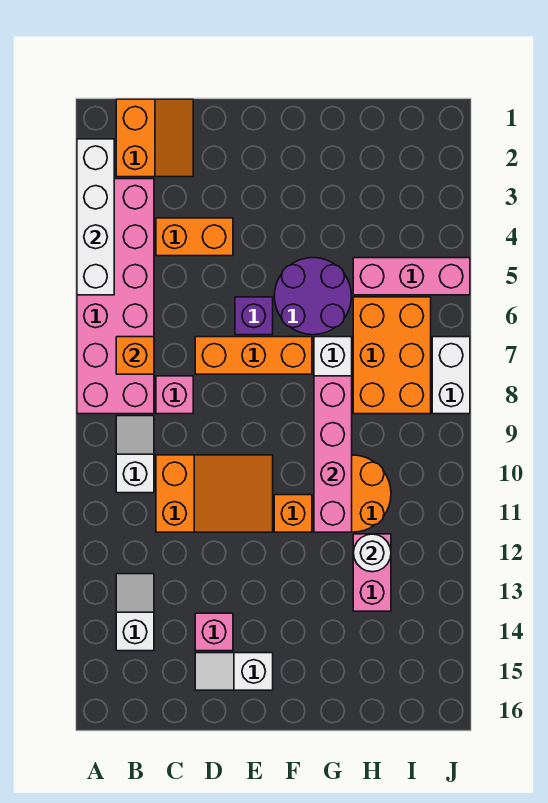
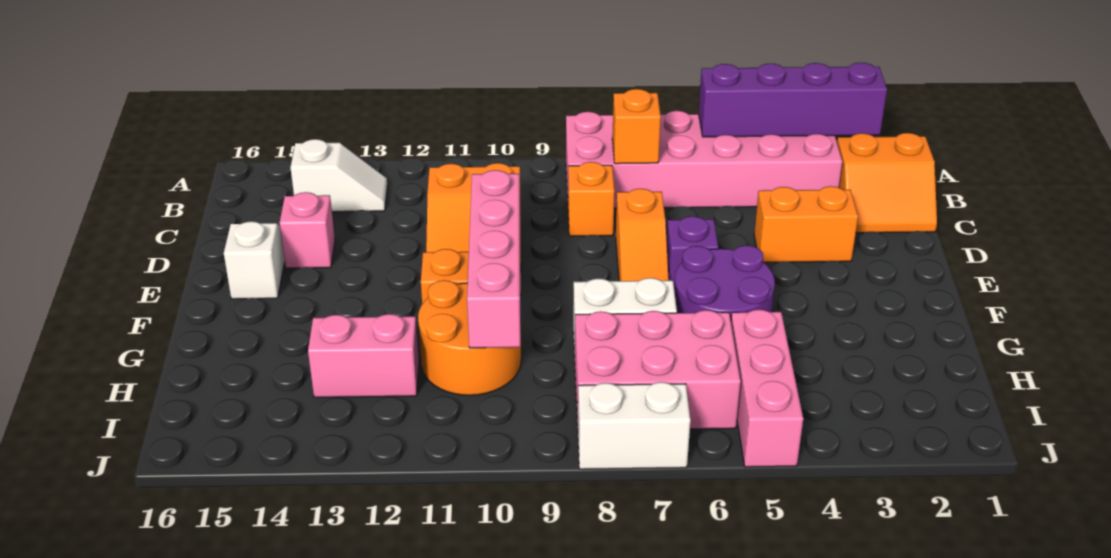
white 1x4 brick [77,139,114,295] -> purple 1x4 brick [699,63,887,137]
white 1x2 slope [116,416,154,493] -> none
orange 1x2 brick [156,218,233,256] -> orange 1x2 brick turned to [754,186,858,262]
pink 1x1 brick [156,376,193,414] -> orange 1x1 brick [568,162,615,236]
orange 1x3 brick [195,337,312,374] -> orange 1x3 slope [616,189,669,281]
pink 1x4 brick [314,376,352,532] -> pink 1x4 brick turned to [467,170,520,348]
orange 2x3 brick [353,297,431,414] -> pink 2x3 brick [575,310,741,429]
white 1x1 round brick [353,534,391,572] -> none

